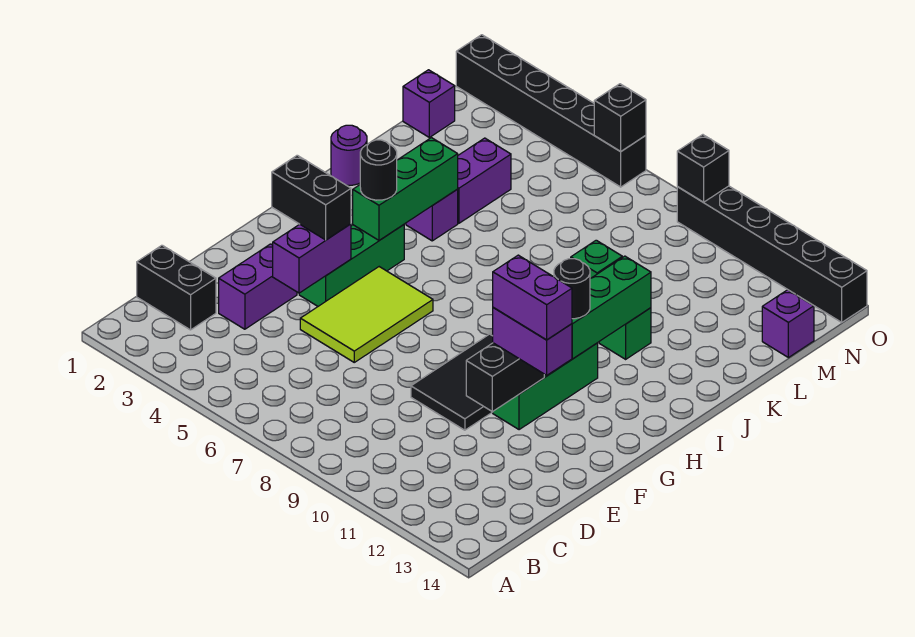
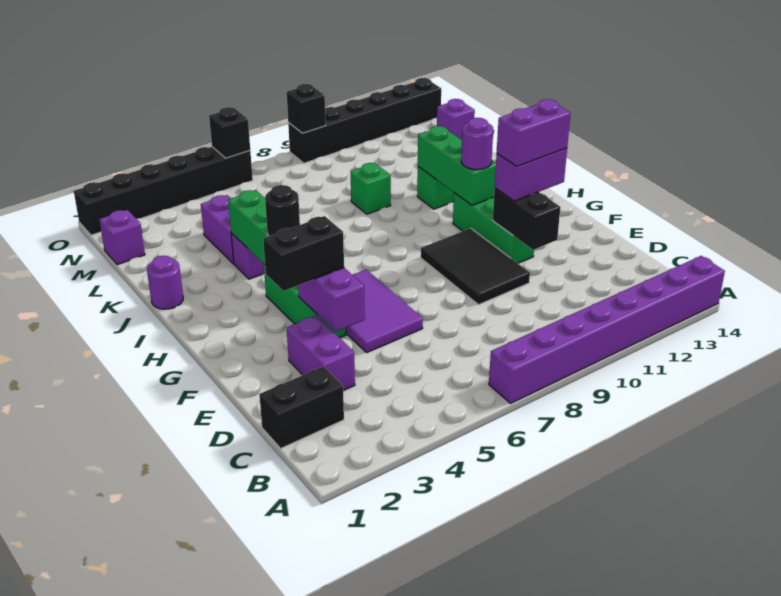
none -> purple 1x8 brick [489,256,725,403]
lime 2x3 tile [300,267,433,362] -> purple 2x3 tile [346,270,423,352]
black 1x1 round brick [554,259,590,319] -> purple 1x1 round brick [461,118,493,170]

